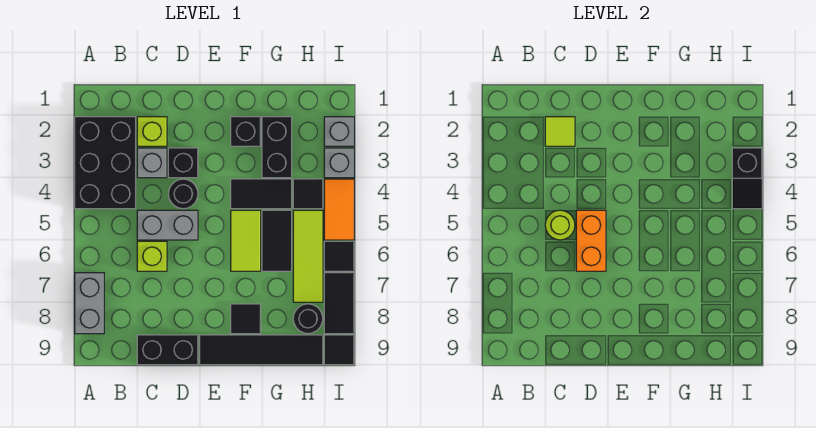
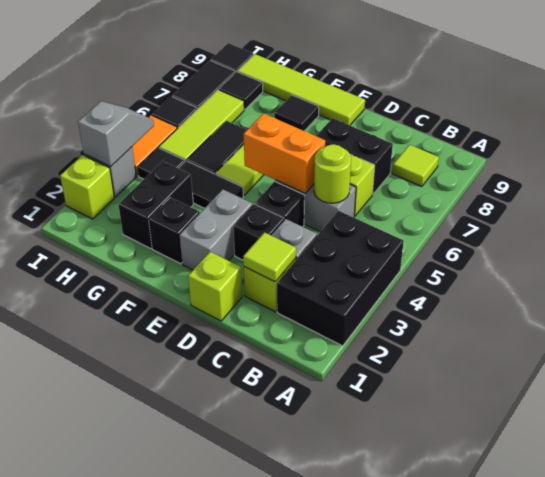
grey 1x2 brick [75,273,104,334] -> grey 1x2 brick moved to [180,189,252,270]
none -> lime 1x1 tile [392,145,439,187]
black 1x2 brick [137,335,198,365] -> black 1x2 brick moved to [316,118,393,194]
none -> lime 1x1 brick [188,252,242,321]
black 1x1 round brick [168,179,198,209] -> black 1x1 brick [255,181,305,227]
orange 1x2 brick [576,210,606,271] -> orange 1x2 brick turned to [244,114,325,193]
black 1x4 tile [200,335,323,365] -> lime 1x4 tile [237,54,365,125]
black 1x1 round brick [293,304,323,334] -> black 1x1 tile [219,71,263,109]
grey 1x1 brick [324,117,354,146] -> lime 1x1 brick [60,155,114,219]
black 1x2 slope [732,148,762,209] -> grey 1x2 slope [78,101,154,167]

